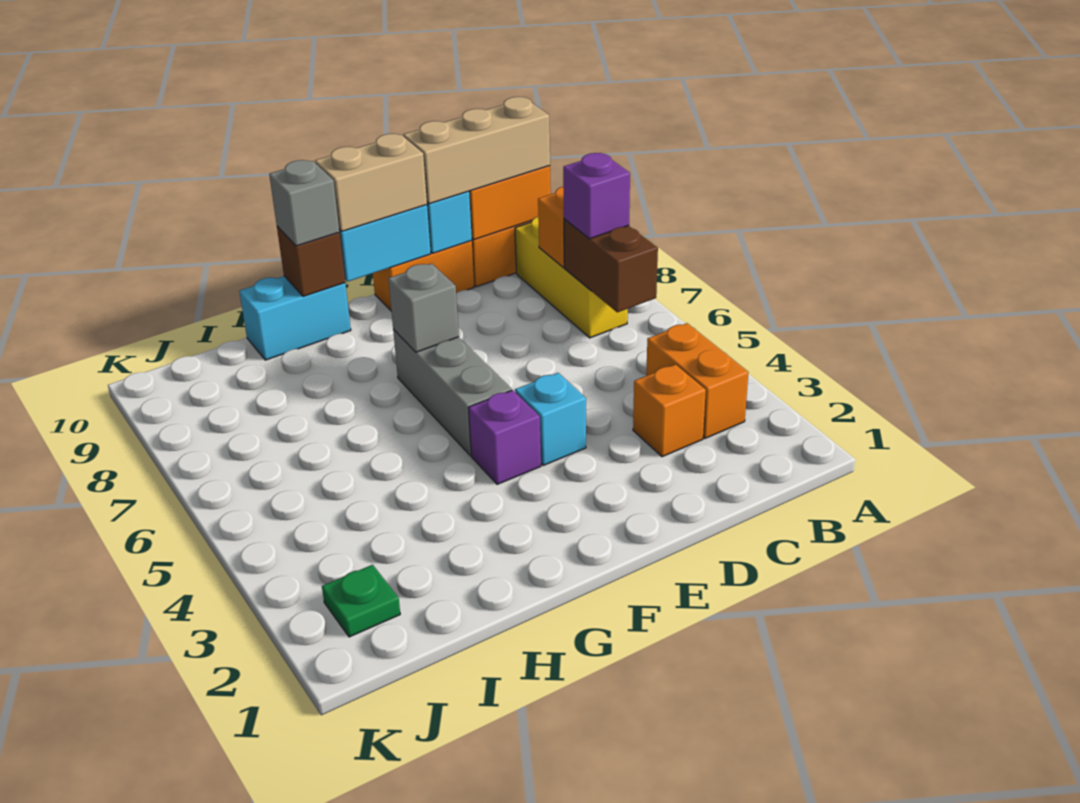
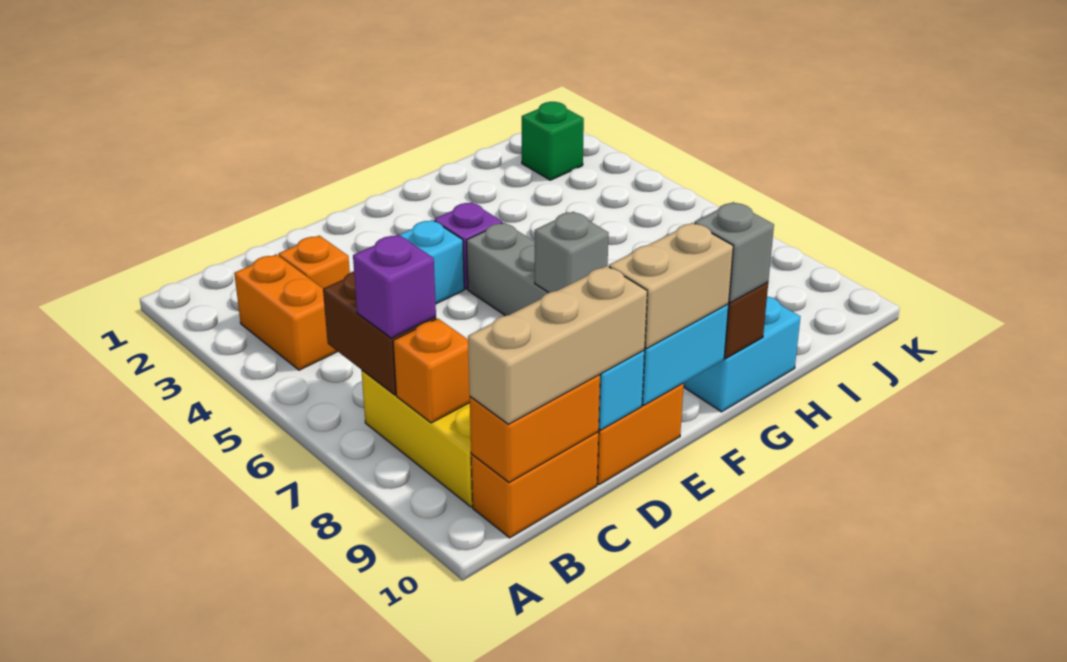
green 1x1 plate [322,565,400,637] -> green 1x1 brick [522,102,584,180]

